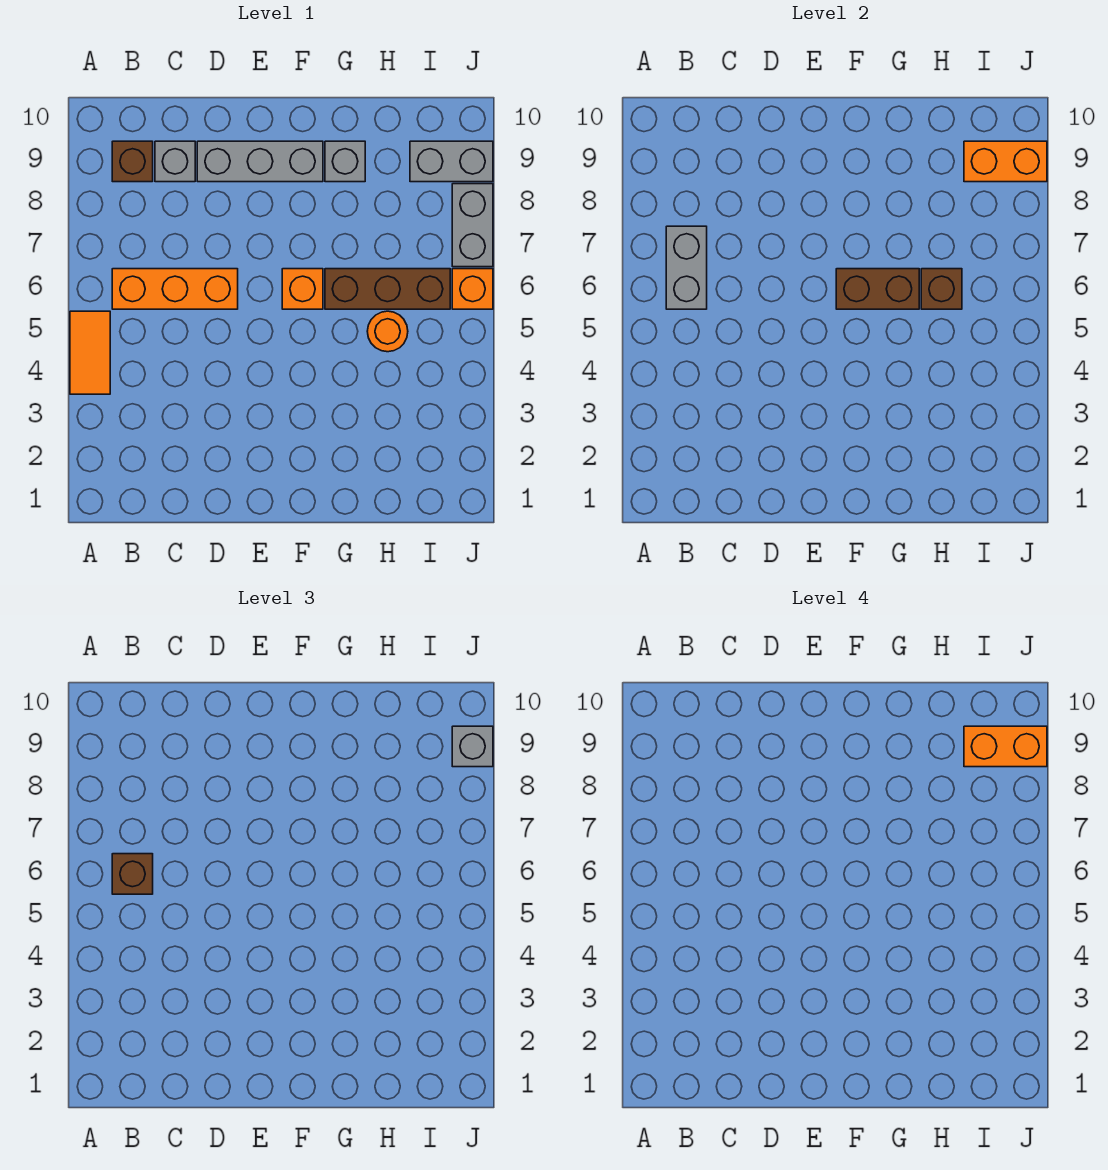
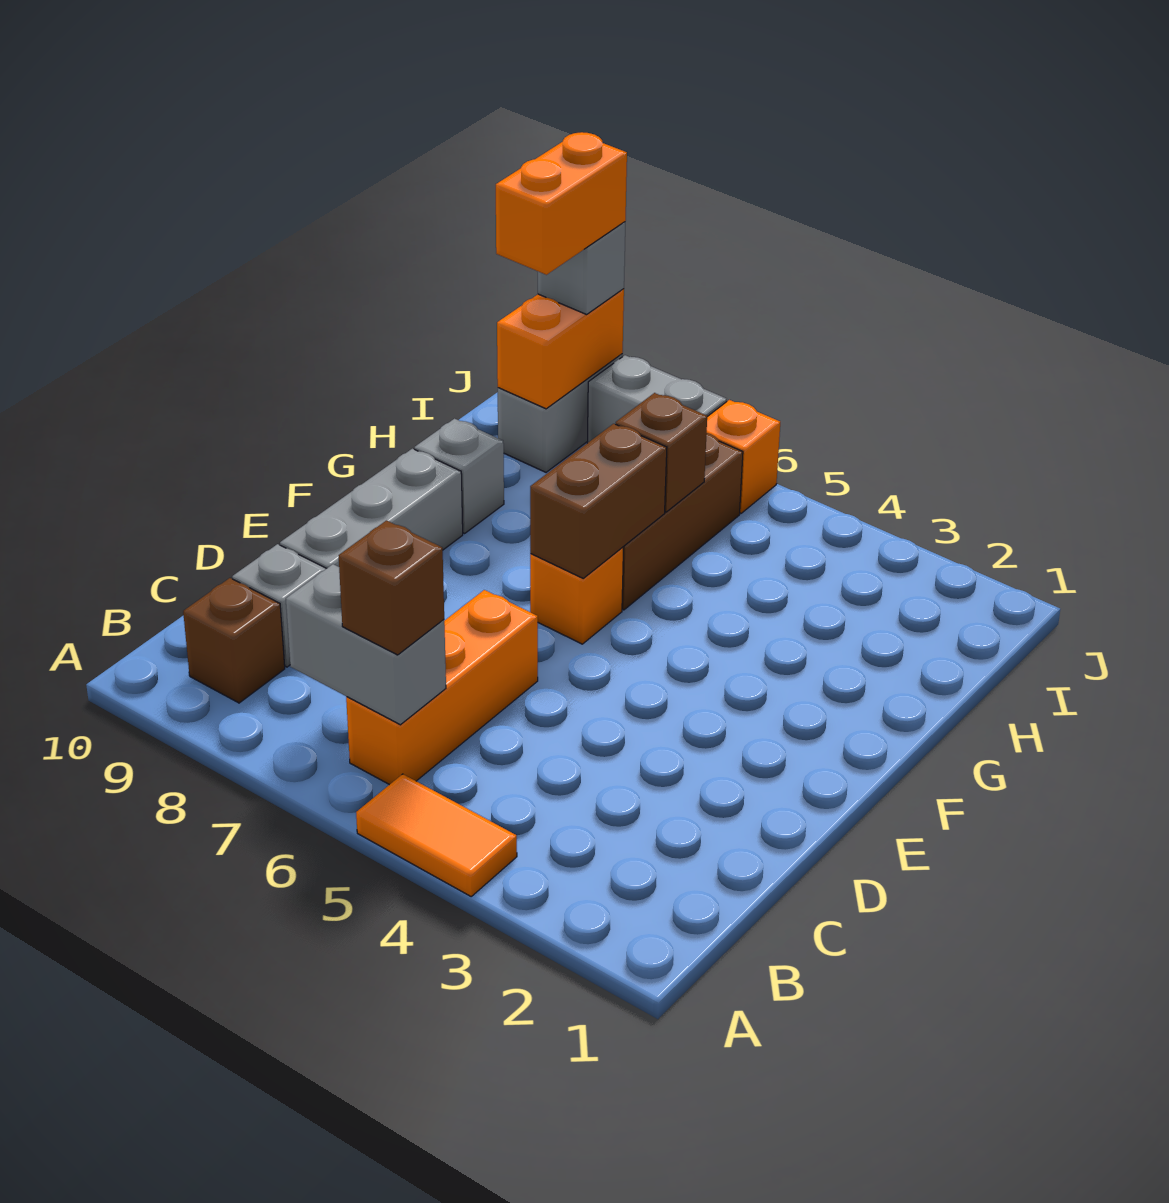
orange 1x1 round brick [367,311,408,352] -> none

